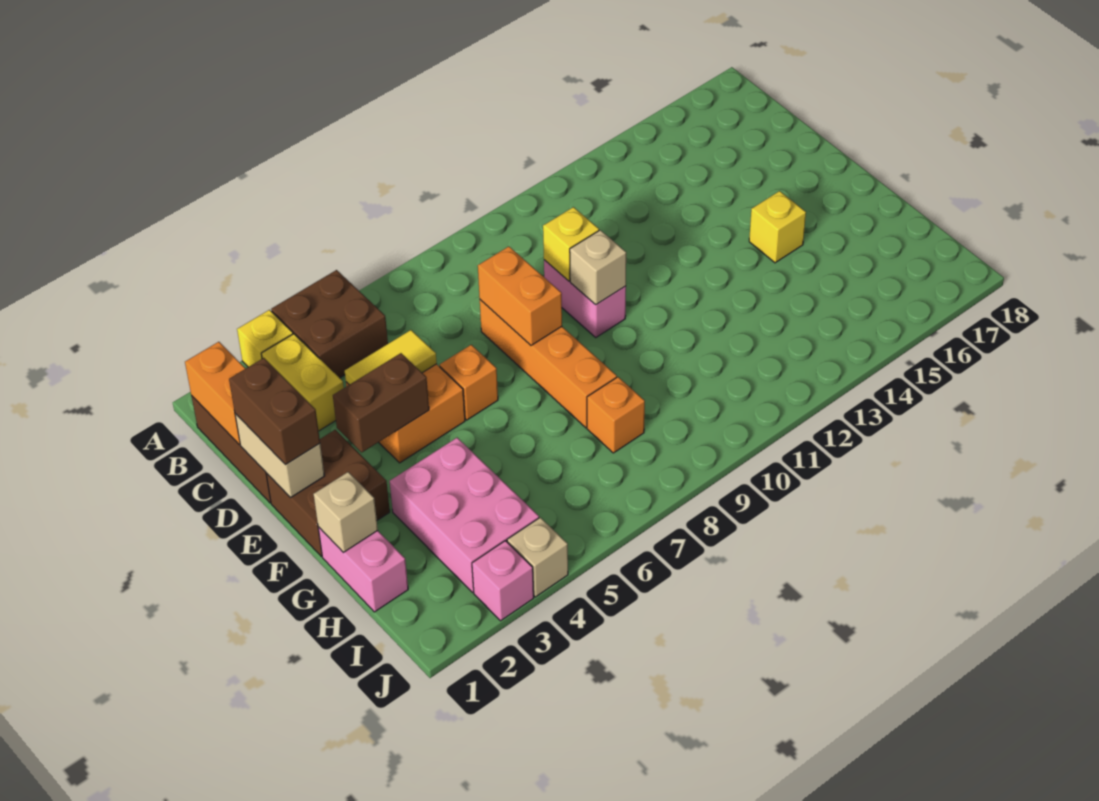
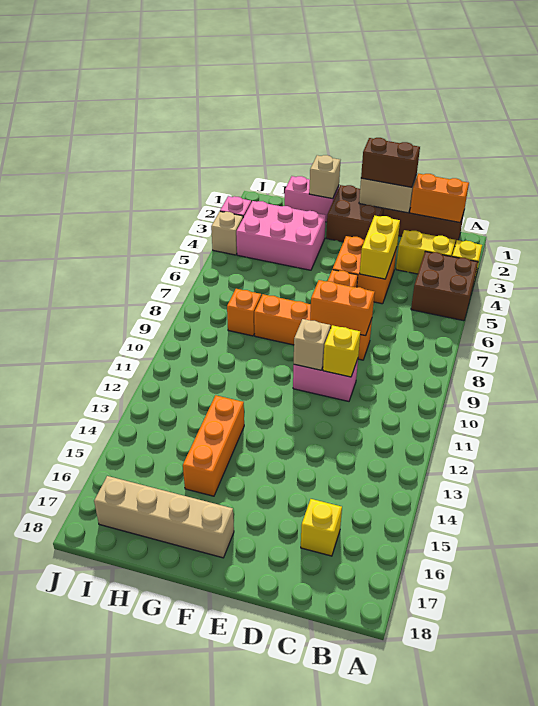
yellow 1x2 tile [345,330,437,385] -> yellow 1x2 brick [360,216,400,279]
brown 1x2 brick [333,353,429,452] -> none
yellow 1x1 brick [749,191,806,263] -> yellow 1x1 brick moved to [301,499,342,556]
none -> tan 1x4 brick [94,476,234,558]
none -> orange 1x3 brick [183,395,244,496]

